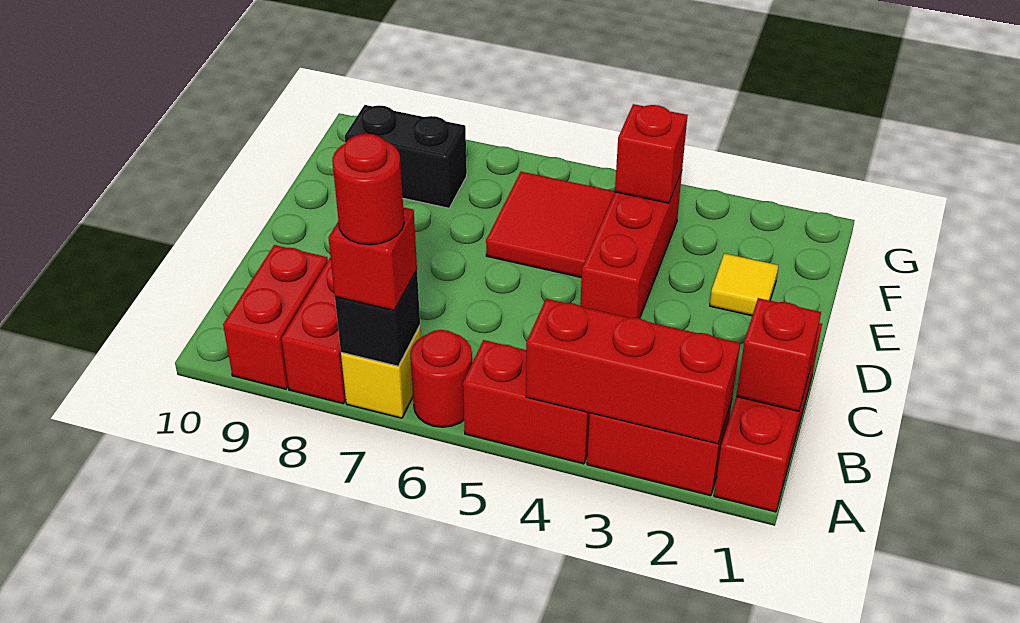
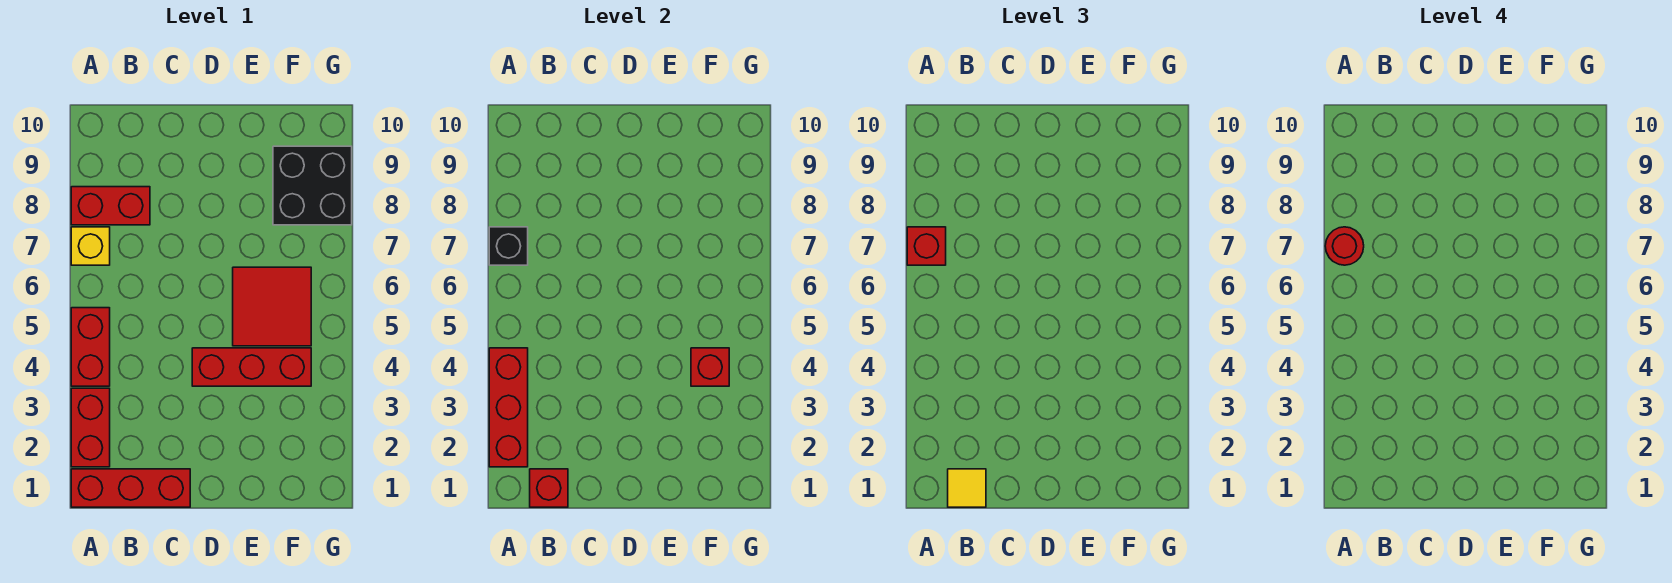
red 1x1 round brick [410,330,472,427] -> none
red 1x2 brick [223,245,328,389] -> none
yellow 1x1 tile [710,253,779,316] -> yellow 1x1 tile moved to [948,469,986,507]
black 1x2 brick [345,105,467,208] -> black 2x2 brick [273,146,352,225]

